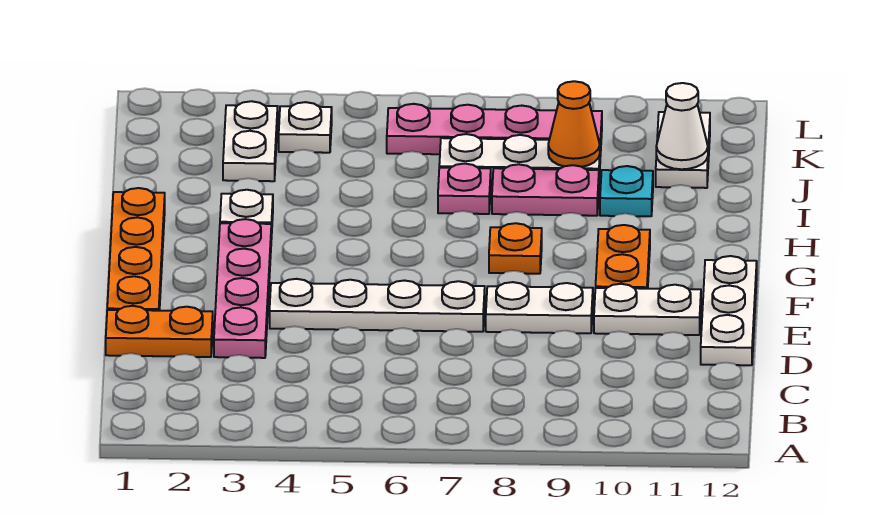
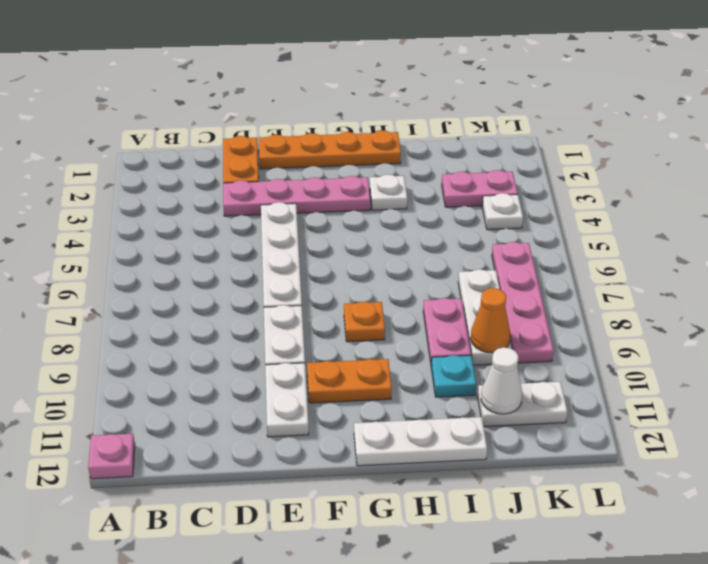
white 1x3 plate [701,256,757,365] -> white 1x3 plate moved to [354,417,487,466]
pink 1x1 plate [438,164,491,214] -> pink 1x1 plate moved to [88,434,135,479]
white 1x2 plate [223,101,278,181] -> pink 1x2 plate [442,170,518,207]

